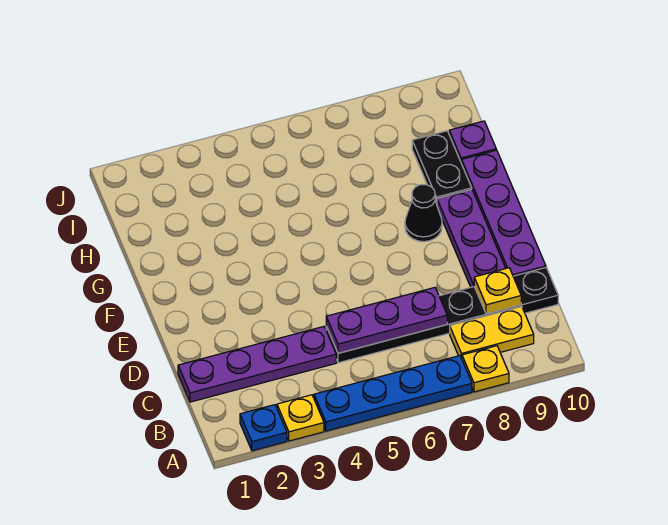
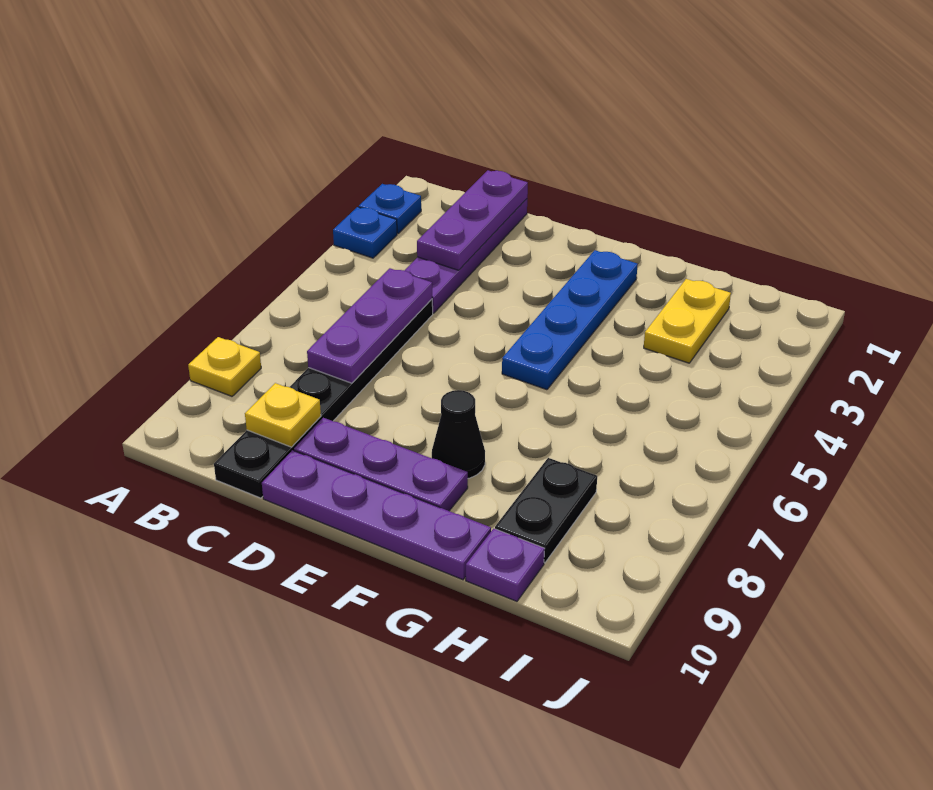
yellow 1x1 plate [277,395,324,441] -> blue 1x1 plate [333,207,397,258]
blue 1x4 plate [314,356,472,431] -> blue 1x4 plate moved to [502,250,638,390]
yellow 1x2 plate [450,307,534,358] -> yellow 1x2 plate moved to [644,279,731,363]
none -> purple 1x3 plate [417,170,528,270]
black 1x2 plate [412,131,472,204] -> black 1x2 plate turned to [495,458,597,563]

